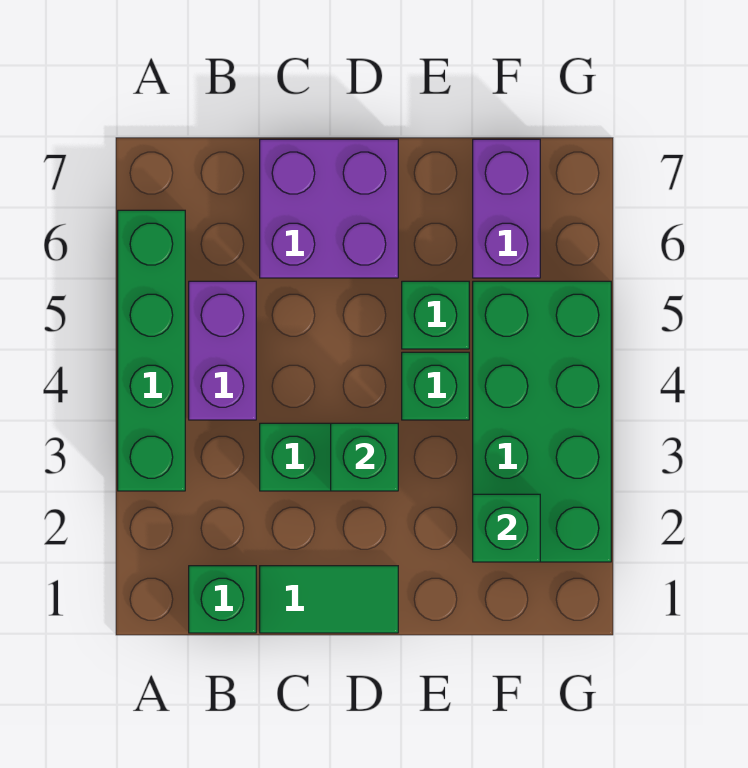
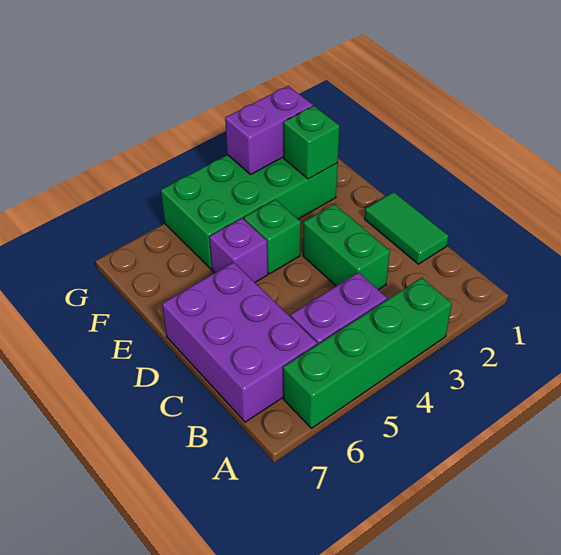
green 1x1 brick [189,566,256,633] -> none
purple 2x2 brick [260,139,398,278] -> purple 2x3 brick [162,262,317,422]
green 1x1 brick [331,423,398,491] -> none
green 1x1 brick [402,281,469,349] -> purple 1x1 brick [209,218,268,282]
purple 1x2 brick [473,139,540,278] -> purple 1x2 brick moved to [225,86,313,175]

